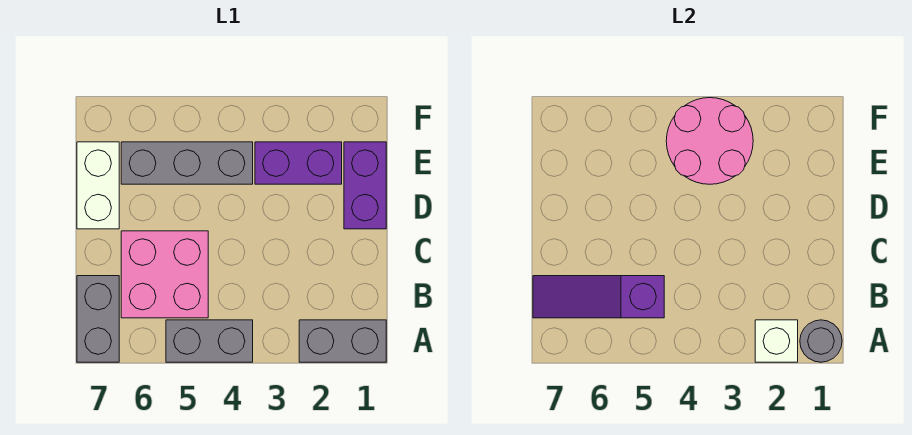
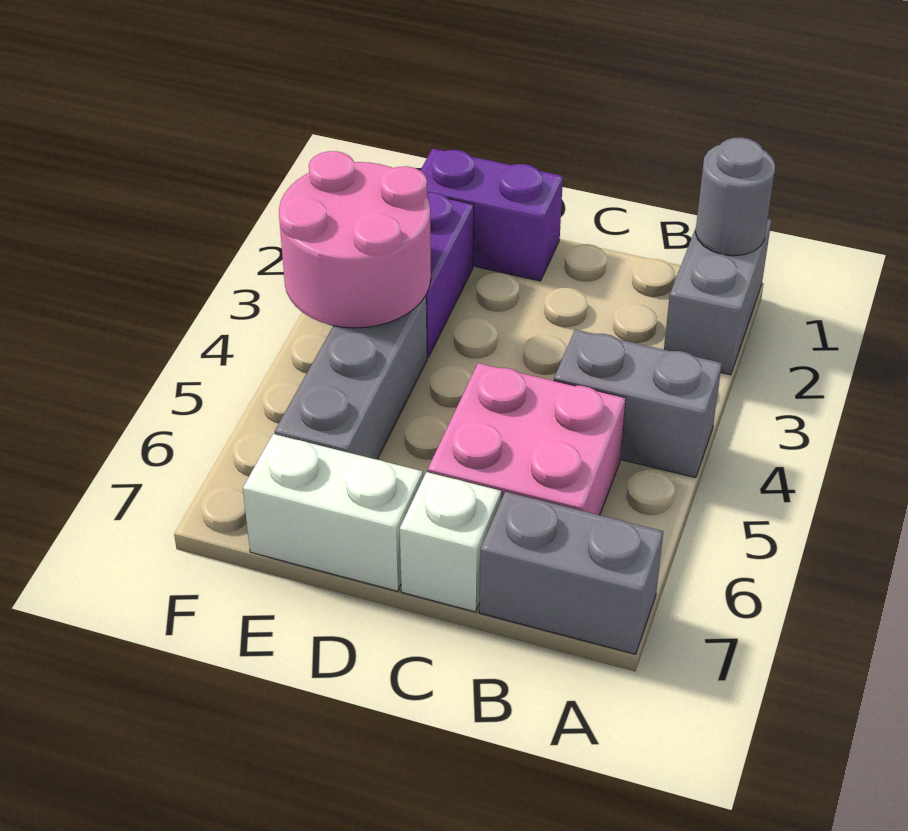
white 1x1 brick [755,320,798,362] -> white 1x1 brick moved to [400,472,501,612]
grey 1x2 brick [166,320,253,362] -> grey 1x2 brick turned to [554,330,722,478]
purple 1x3 slope [533,276,664,318] -> none

